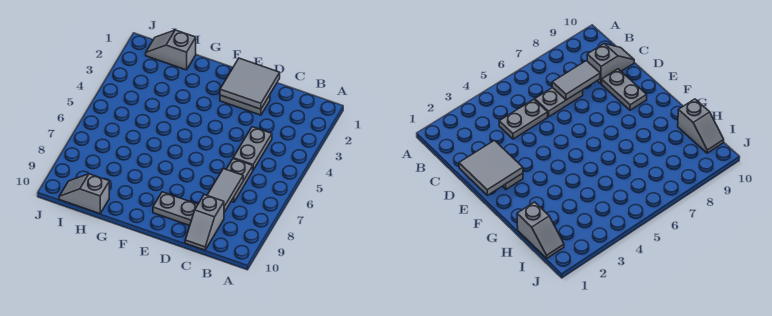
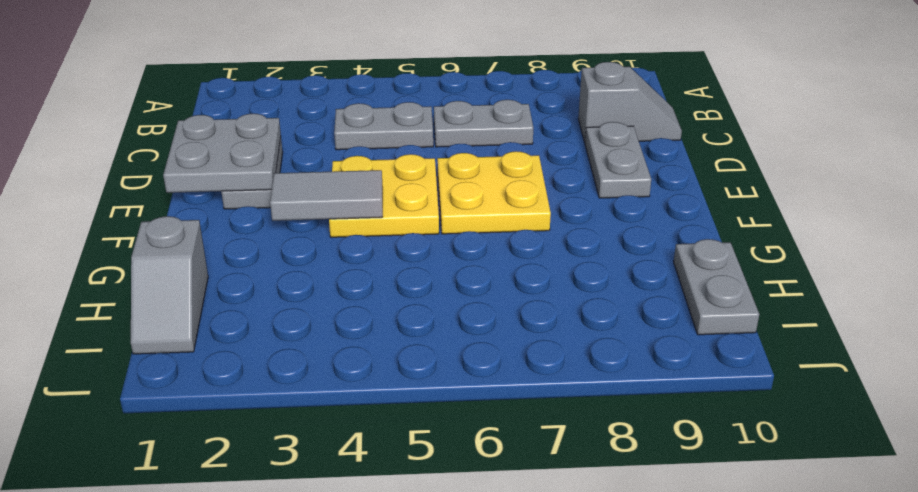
grey 1x2 tile [207,169,243,212] -> grey 1x2 tile moved to [270,170,383,221]
grey 2x2 tile [220,58,280,109] -> grey 2x2 plate [163,114,281,193]
none -> yellow 2x2 plate [329,154,439,237]
none -> yellow 2x2 plate [437,151,551,234]
grey 1x2 slope [59,174,109,214] -> grey 1x2 plate [674,239,759,335]

